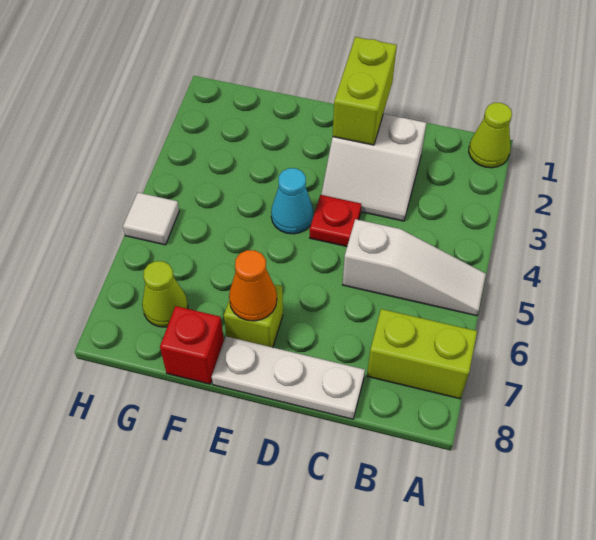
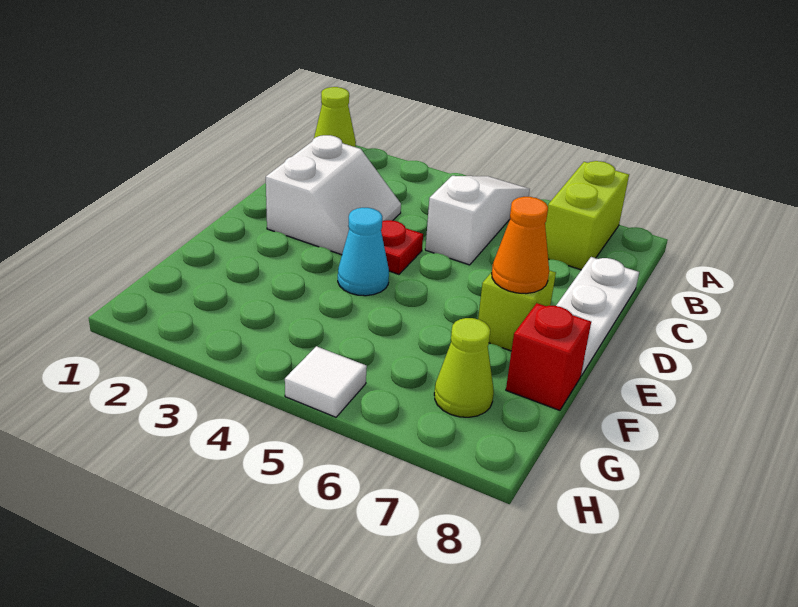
lime 1x2 brick [333,37,397,145] -> none

